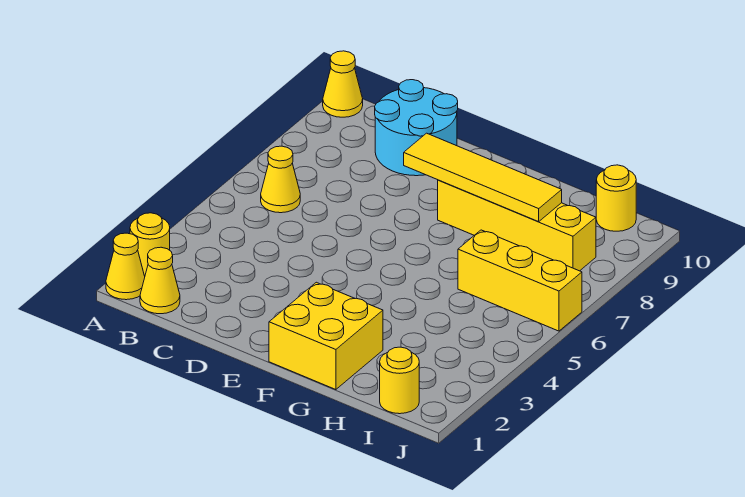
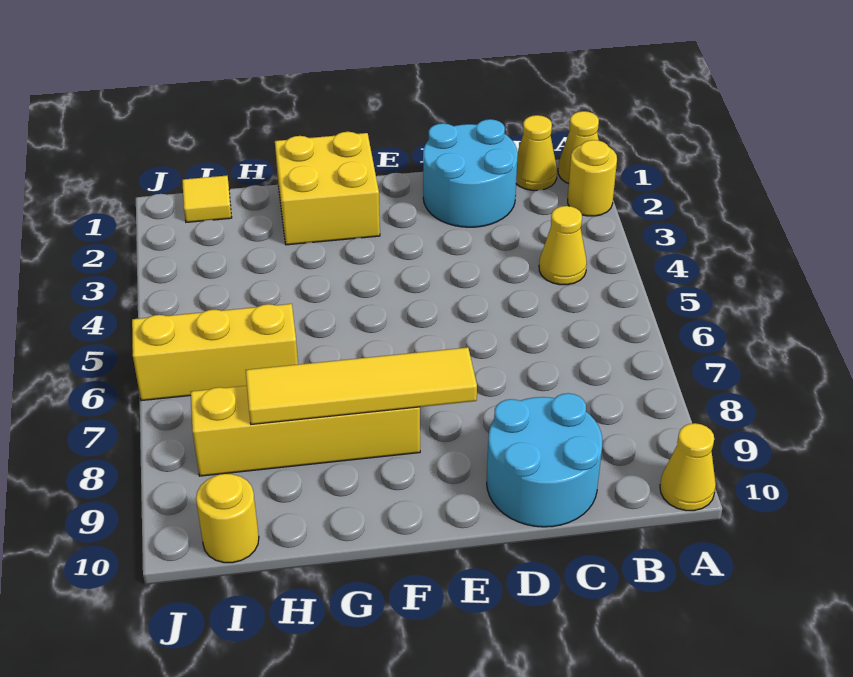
yellow 1x1 cone [261,146,300,213] -> yellow 1x1 cone moved to [539,206,587,285]
none -> cyan 2x2 round brick [423,119,518,227]
yellow 1x1 round brick [380,347,419,414] -> yellow 1x1 tile [182,176,232,222]

